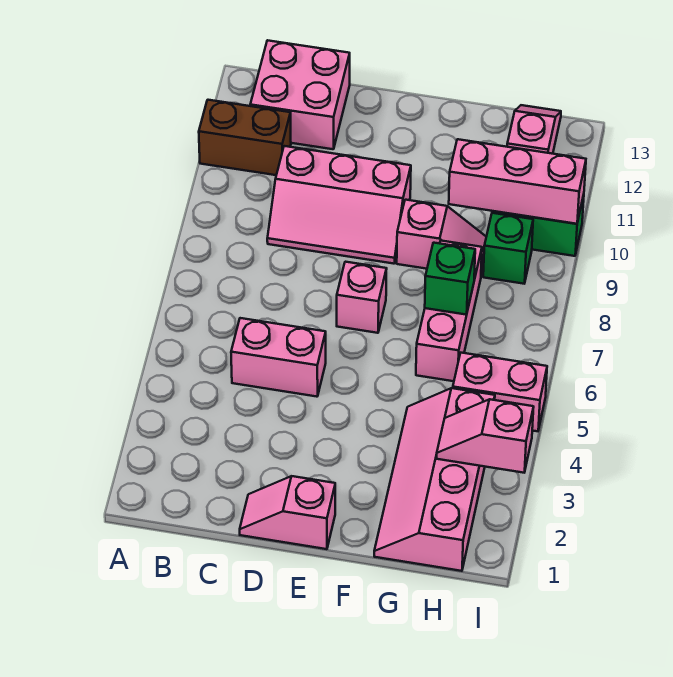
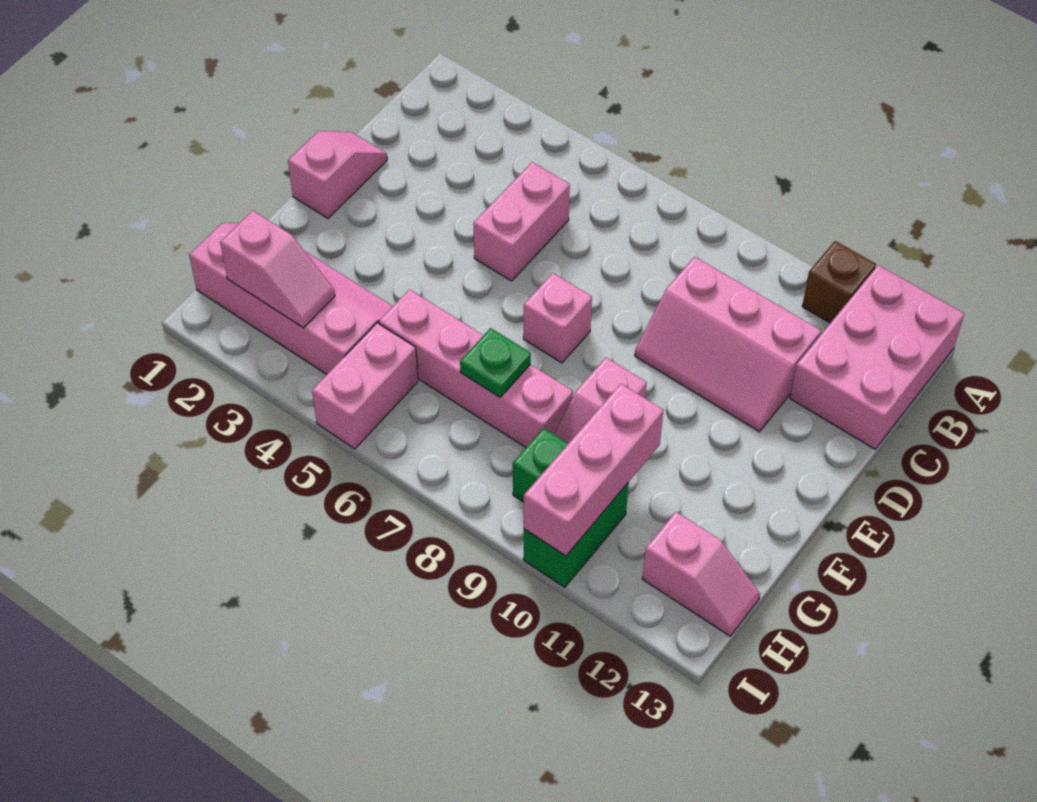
brown 1x2 brick [199,100,291,175] -> brown 1x1 brick [802,241,876,323]
pink 2x2 brick [250,40,350,149] -> pink 2x3 brick [790,265,964,449]
pink 2x3 slope [267,146,411,264] -> pink 2x3 slope turned to [635,257,821,432]
pink 1x3 brick [416,241,482,381] -> pink 1x4 brick [379,289,573,447]
green 1x1 brick [425,243,475,315] -> green 1x1 plate [460,328,531,397]
pink 1x2 slope [437,399,534,473] -> pink 1x2 slope turned to [220,211,335,328]

